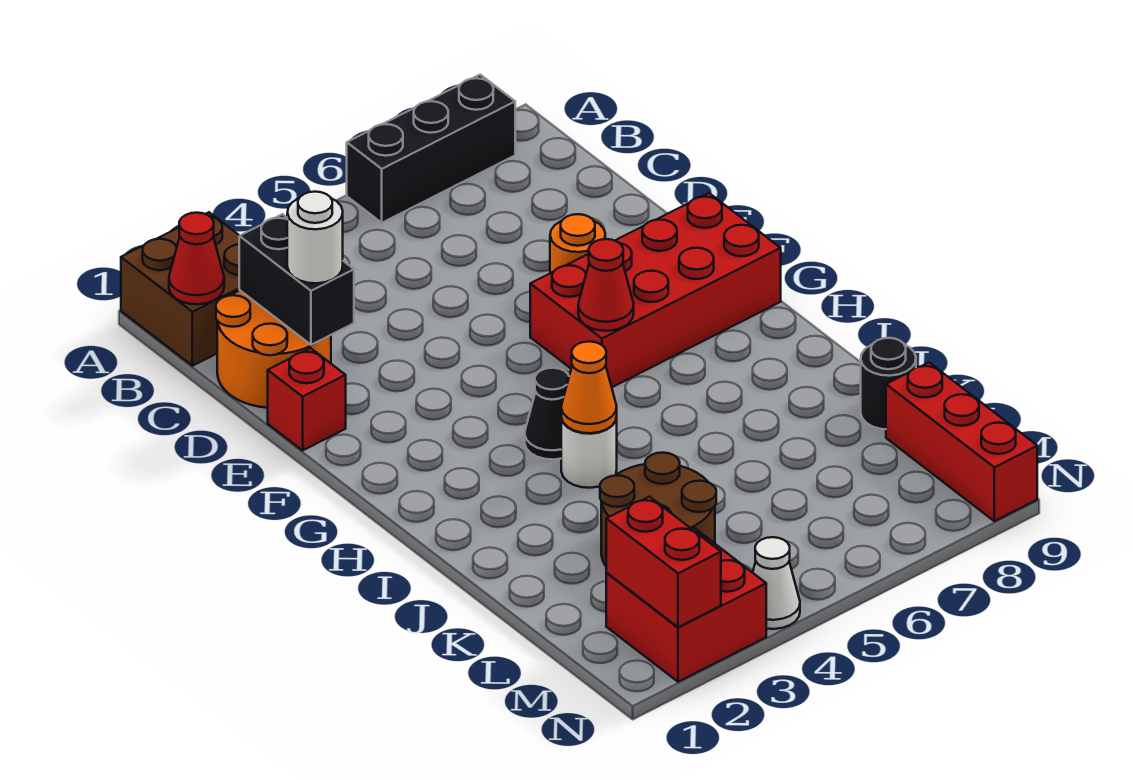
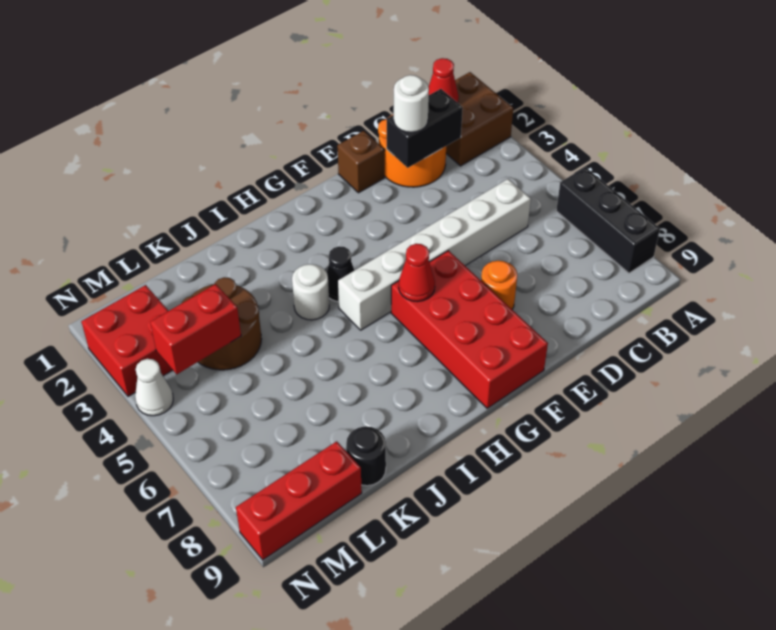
none -> white 1x6 brick [338,179,531,330]
red 1x1 brick [268,348,346,450] -> brown 1x1 brick [337,131,384,193]
orange 1x1 cone [561,341,617,433] -> none
red 1x2 brick [606,497,721,627] -> red 1x2 brick moved to [150,284,241,374]

